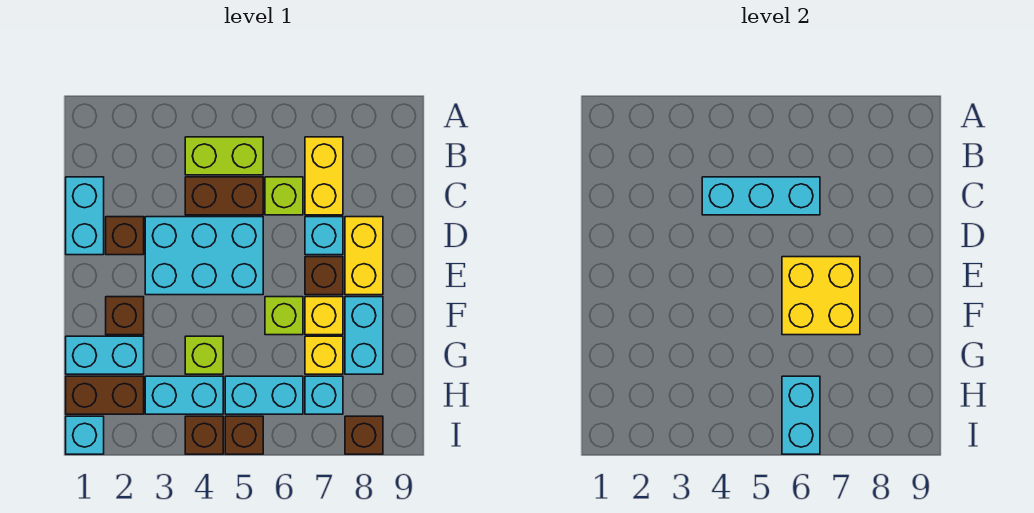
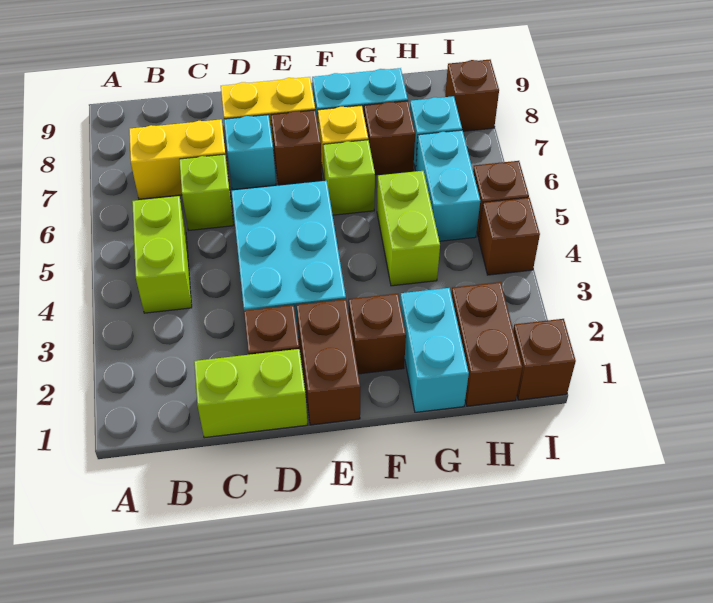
cyan 1x2 brick [66,177,104,255] -> lime 1x2 brick [194,349,308,438]
brown 1x2 brick [185,177,263,215] -> brown 1x2 brick moved to [296,299,360,425]
cyan 1x3 brick [702,177,820,215] -> none
yellow 2x2 brick [782,257,860,335] -> none
lime 1x1 brick [185,336,223,374] -> lime 1x2 brick [377,171,440,286]
yellow 1x1 brick [305,336,343,374] -> brown 1x1 brick [364,101,415,175]
cyan 1x2 brick [145,376,223,414] -> none
cyan 1x2 brick [782,376,820,454] -> none
cyan 1x1 brick [66,416,104,454] -> brown 1x1 brick [513,319,576,400]

